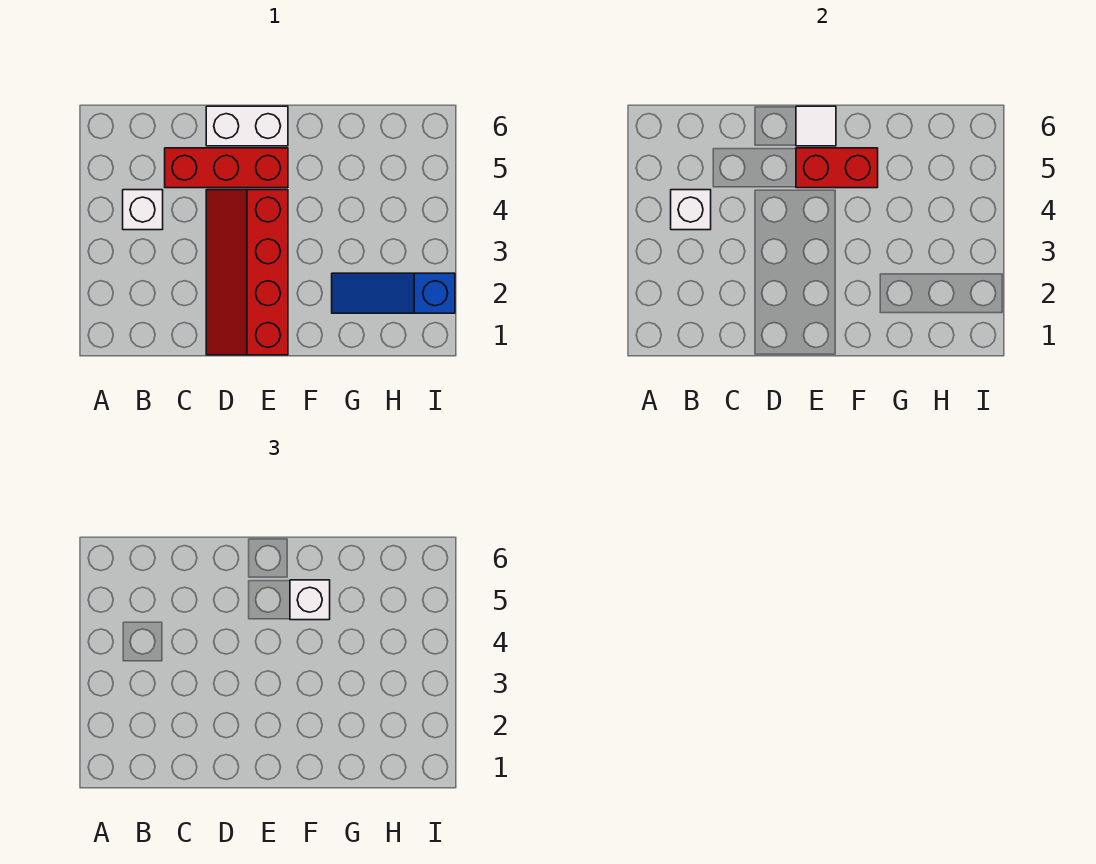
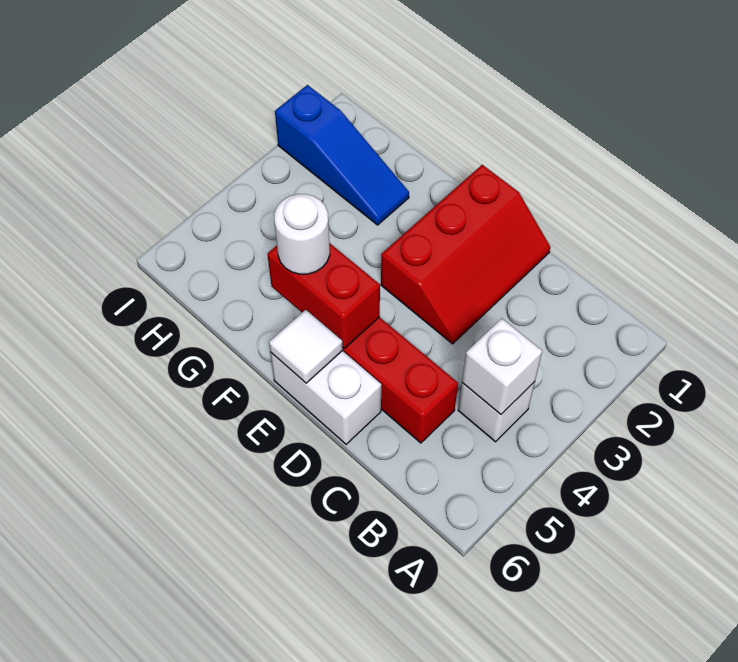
red 2x4 slope [206,190,288,355] -> red 2x3 slope [381,165,550,344]
white 1x1 brick [290,580,330,620] -> white 1x1 round brick [274,194,330,274]

